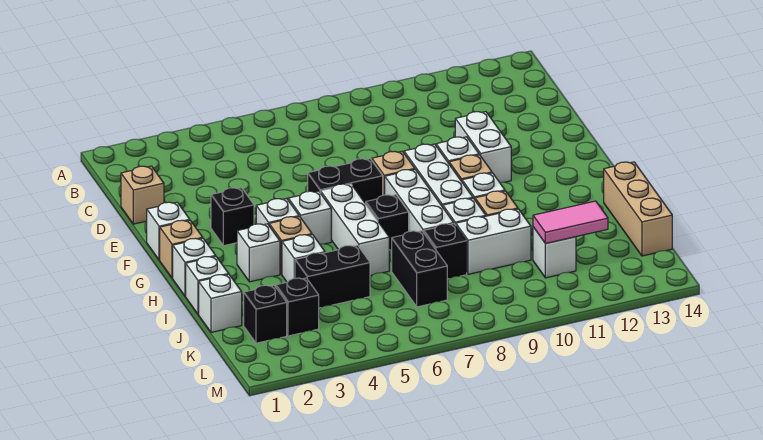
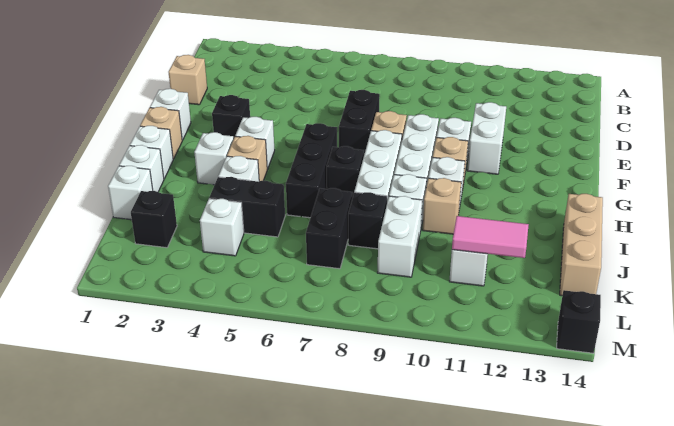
black 1x2 brick [308,159,383,204] -> black 1x2 brick turned to [339,90,380,154]
white 1x1 brick [288,191,331,244] -> white 1x1 brick moved to [200,199,244,256]
white 1x3 brick [321,184,389,276] -> black 1x3 brick [286,123,337,218]
white 1x2 brick [456,209,531,274] -> white 1x2 brick turned to [377,196,422,277]
black 1x1 brick [276,278,319,336] -> black 1x1 brick moved to [557,290,601,353]

